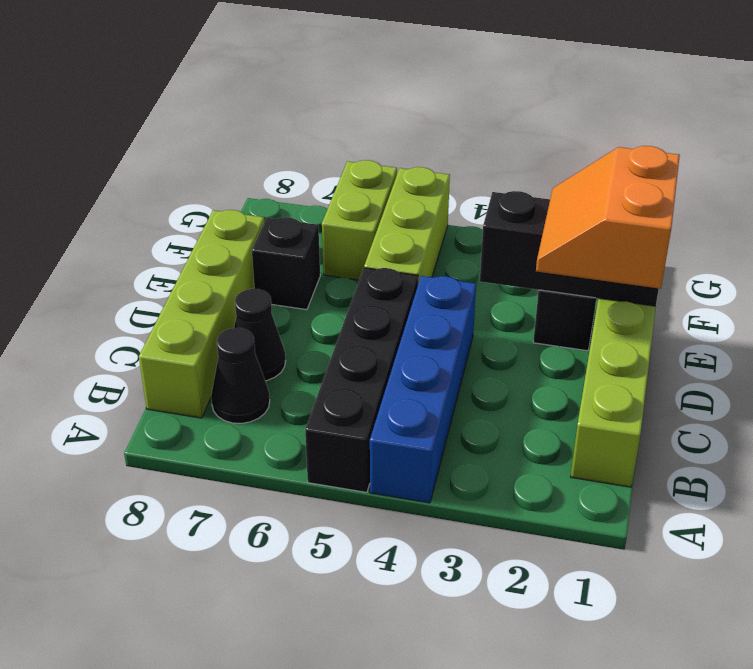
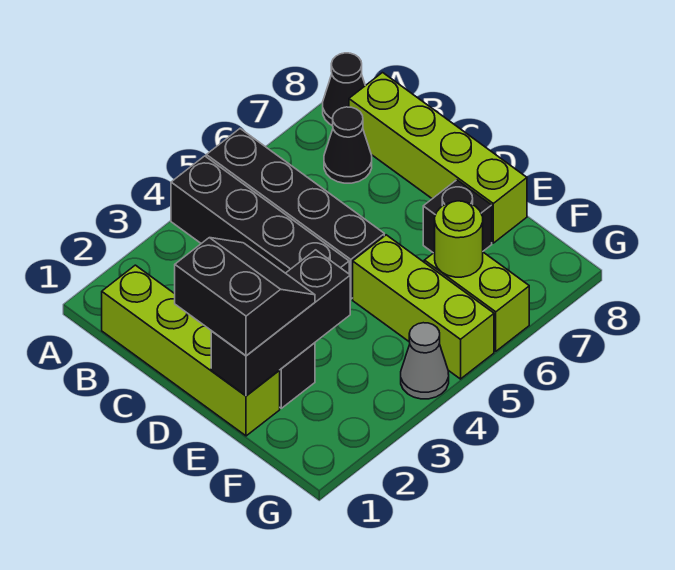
blue 1x4 brick [370,276,476,503] -> black 1x4 brick [171,156,349,274]
black 1x1 cone [234,289,285,381] -> black 1x1 cone moved to [323,53,365,126]
orange 2x2 slope [536,146,680,289] -> black 2x2 slope [175,238,315,356]
none -> lime 1x1 round brick [435,201,483,277]
none -> grey 1x1 cone [401,323,449,399]

